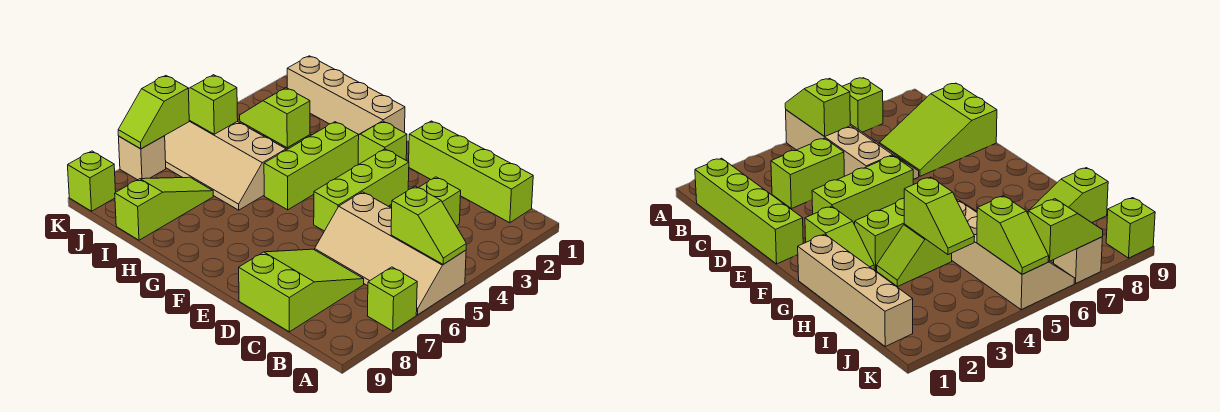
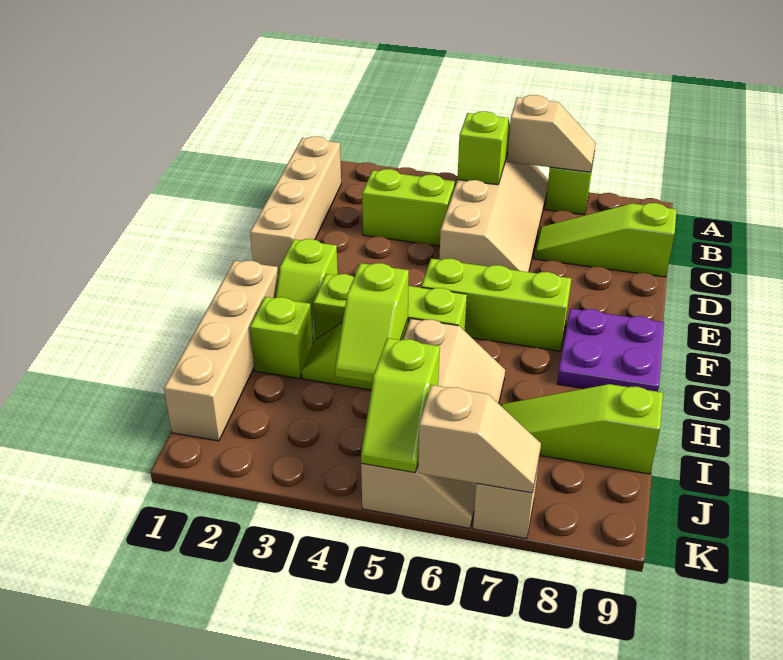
none -> tan 1x2 slope [507,95,596,172]
lime 1x4 brick [409,121,533,223] -> tan 1x4 brick [250,136,341,276]
lime 2x3 slope [239,249,364,332] -> lime 1x3 slope [534,203,677,277]
lime 1x3 brick [314,149,409,231] -> lime 1x3 brick moved to [421,258,571,351]
none -> purple 2x2 plate [557,309,664,392]
lime 1x2 slope [118,76,189,149] -> tan 1x2 slope [418,385,541,493]
lime 1x1 brick [68,151,116,211] -> lime 1x1 brick moved to [250,297,313,379]

